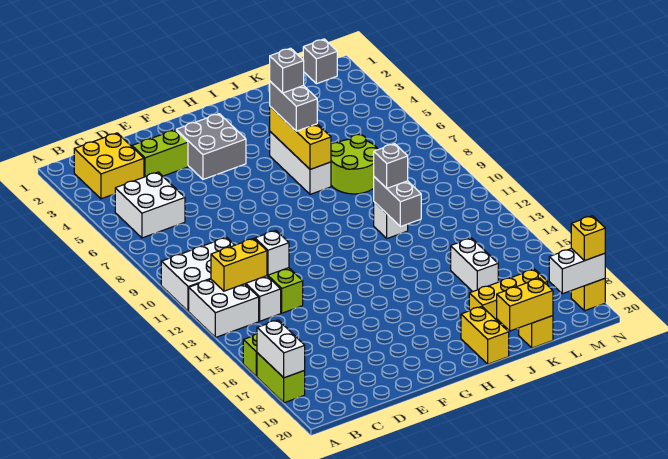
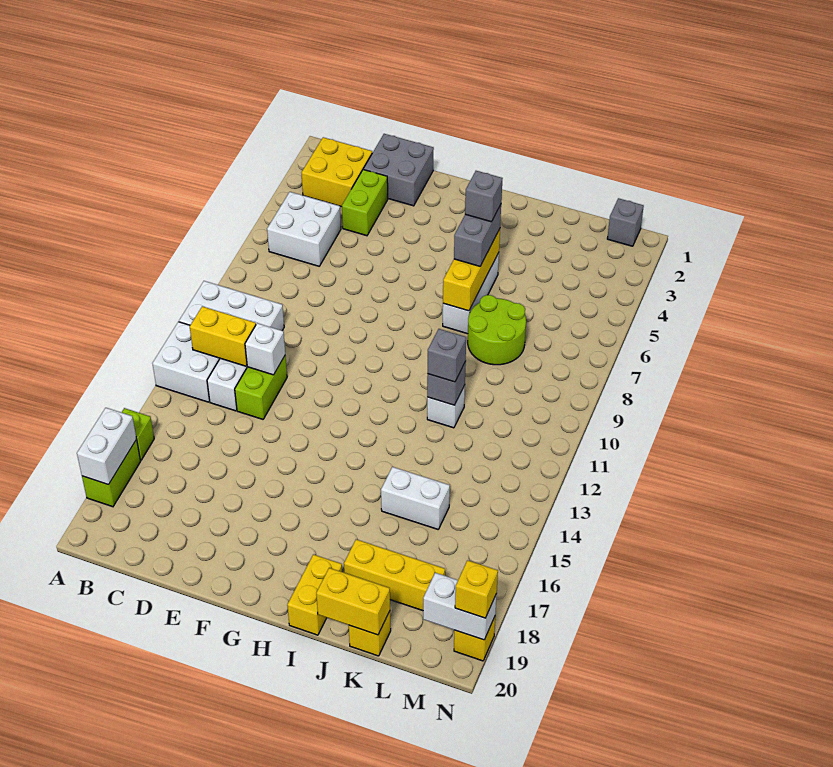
lime 1x2 brick [132,130,188,177] -> lime 1x2 brick turned to [342,170,388,236]
grey 2x2 brick [176,114,246,179] -> grey 2x2 brick moved to [363,134,434,206]
grey 1x2 brick [374,177,421,227] -> grey 1x1 brick [427,362,466,405]
white 1x2 brick [451,238,498,292] -> white 1x2 brick turned to [381,467,450,529]

